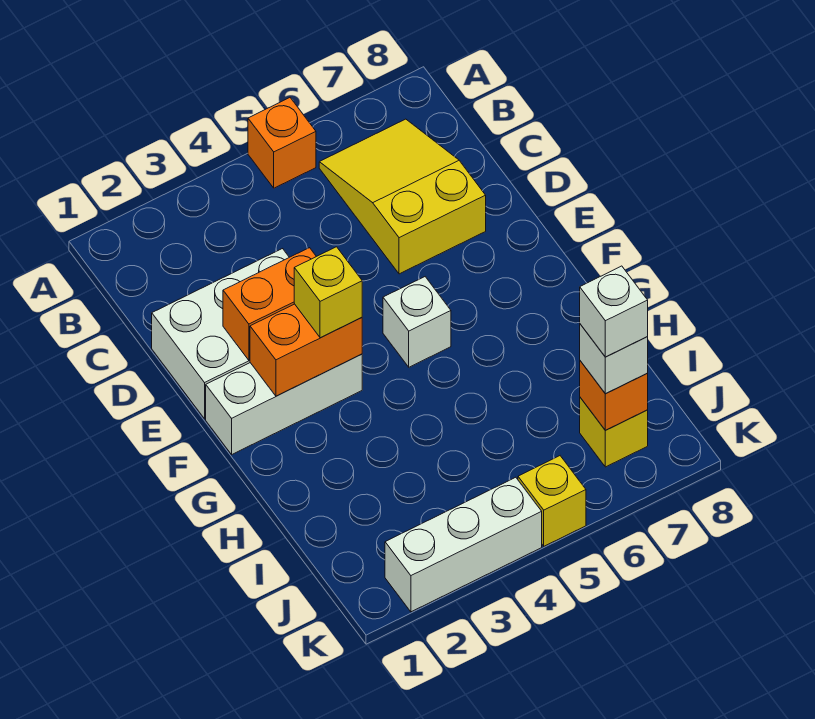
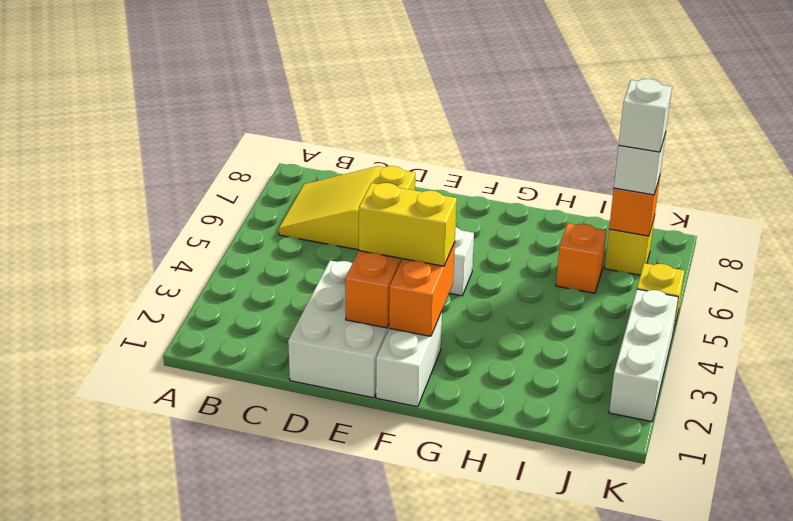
orange 1x1 brick [248,98,316,188] -> orange 1x1 brick moved to [556,224,607,293]
white 1x3 brick [206,354,362,454] -> white 1x2 brick [376,311,442,407]
yellow 1x1 brick [294,247,362,338] -> yellow 1x2 brick [359,183,457,266]

